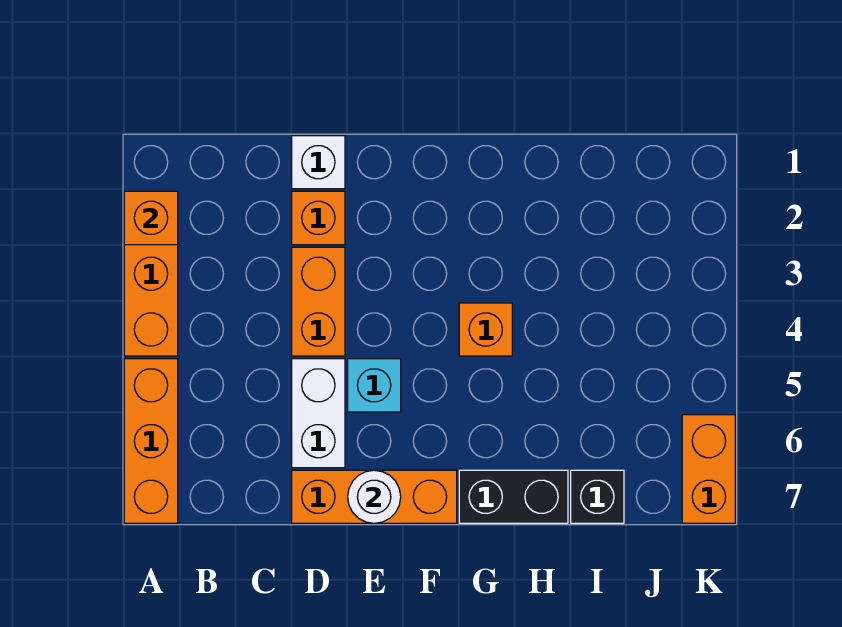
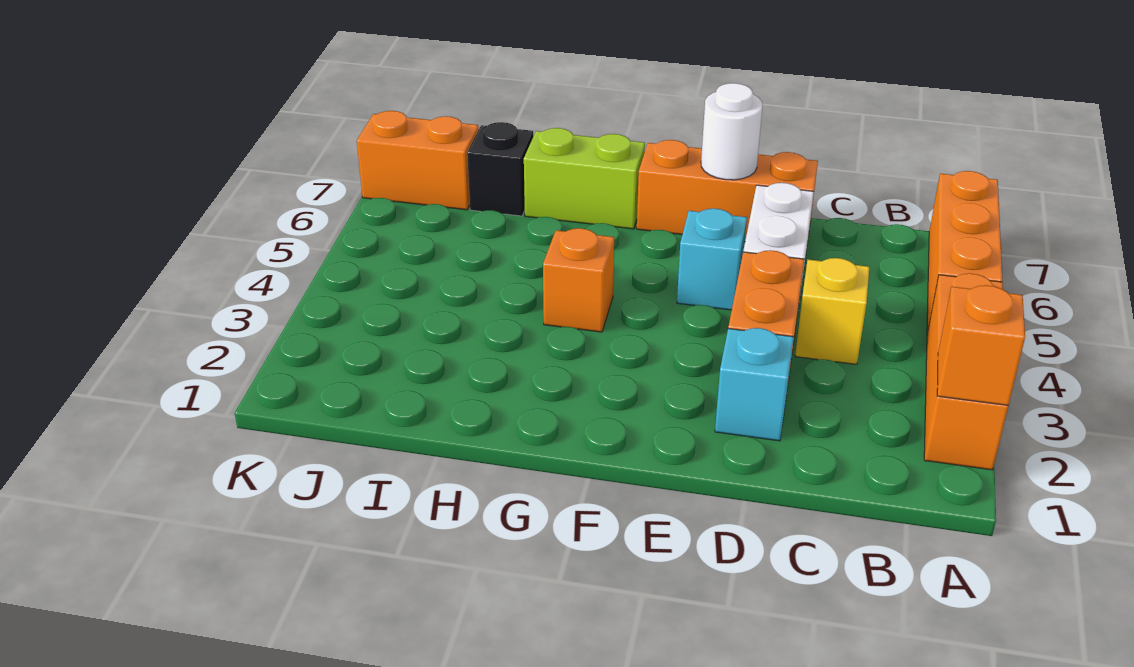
none -> yellow 1x1 brick [795,258,869,364]
white 1x1 brick [292,136,345,189] -> none
orange 1x1 brick [292,191,345,245] -> cyan 1x1 brick [715,328,793,441]
black 1x2 brick [459,470,568,523] -> lime 1x2 brick [524,128,645,229]
orange 1x2 brick [682,415,735,523] -> orange 1x2 brick turned to [357,111,479,210]

